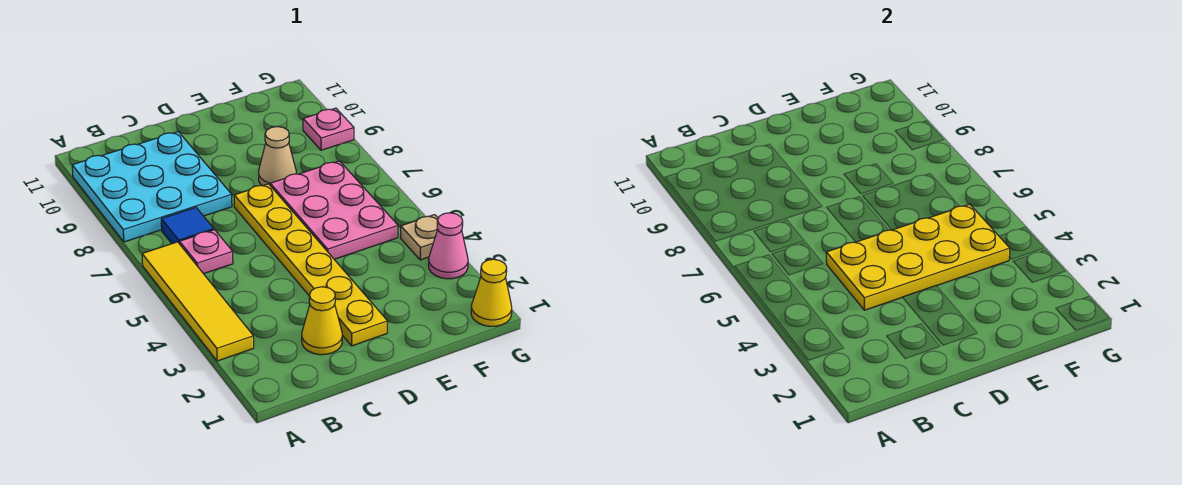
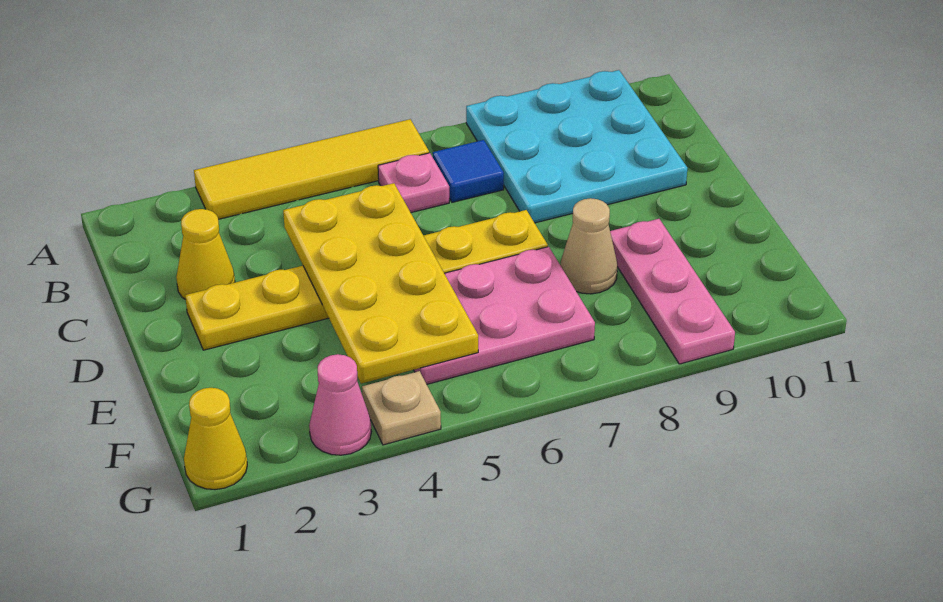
pink 1x1 plate [303,108,354,150] -> pink 1x3 plate [610,219,735,364]

